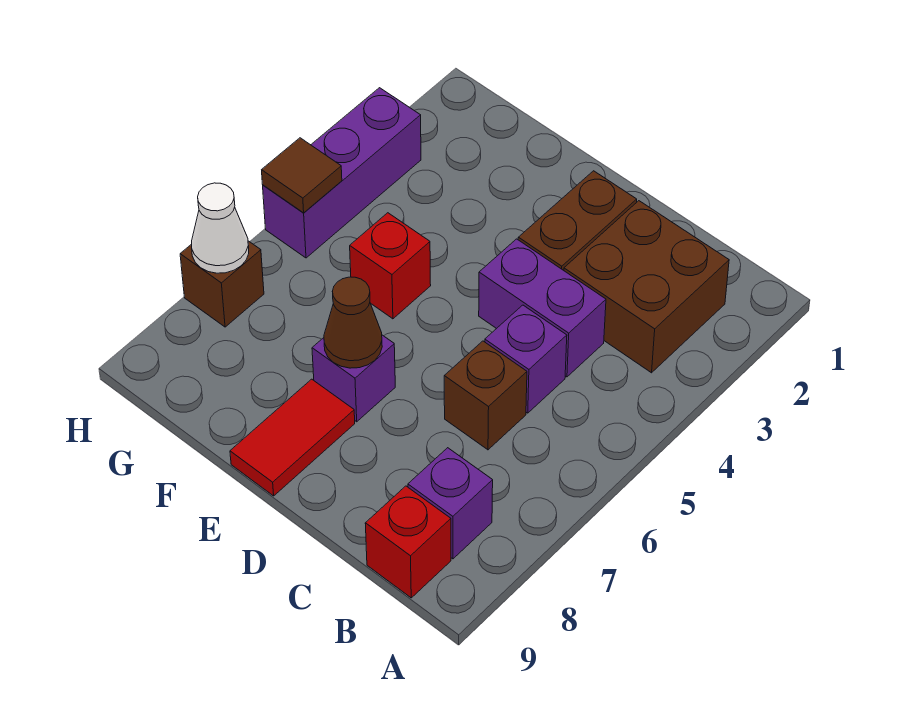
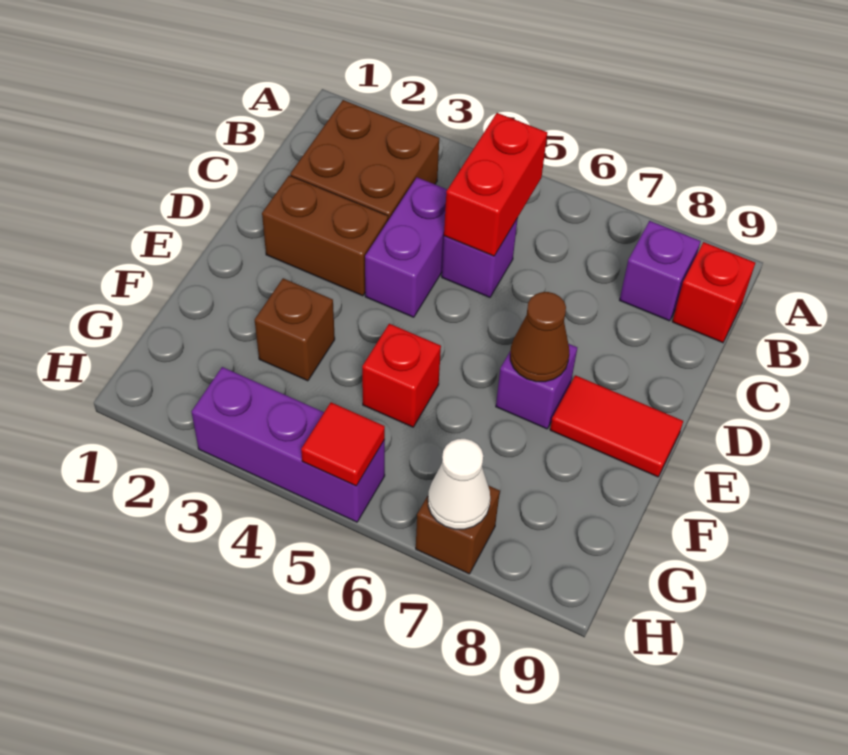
none -> red 1x2 brick [444,113,547,256]
brown 1x1 brick [444,341,527,450] -> brown 1x1 brick moved to [255,278,335,381]
brown 1x1 tile [262,138,342,213] -> red 1x1 tile [301,402,385,486]

